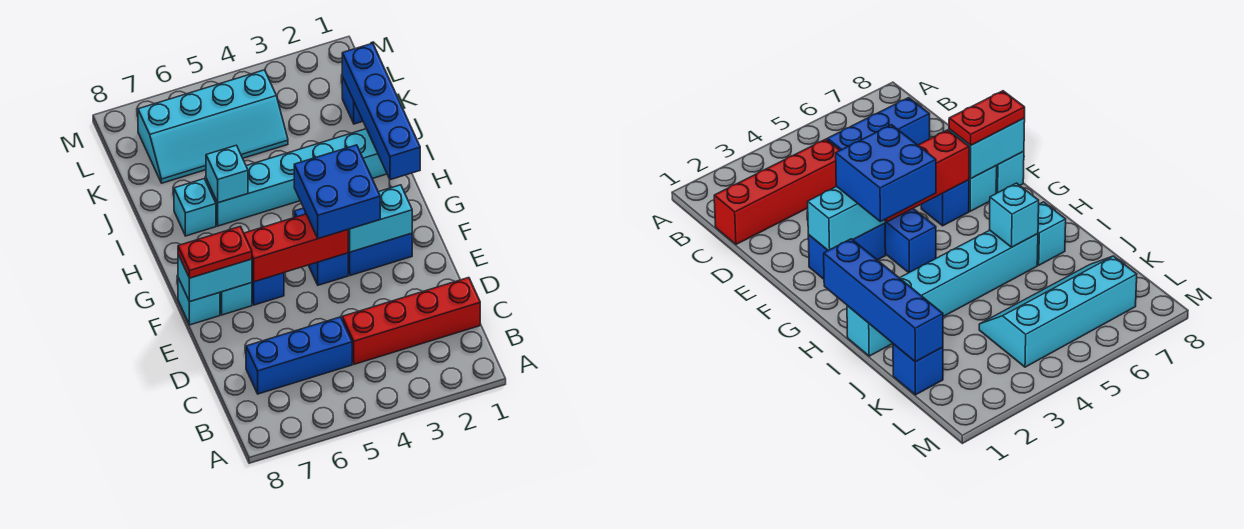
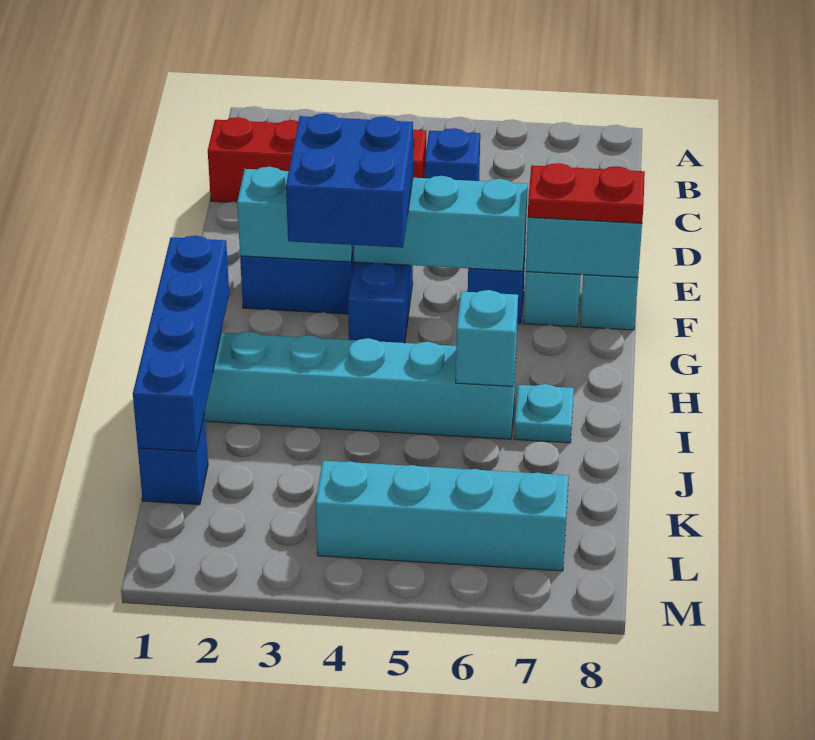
blue 1x3 brick [246,317,352,394] -> blue 1x1 brick [425,128,480,181]
red 1x3 brick [244,214,348,282] -> cyan 1x3 brick [353,176,528,271]
cyan 1x1 brick [174,179,216,236] -> cyan 1x1 plate [514,384,574,443]

